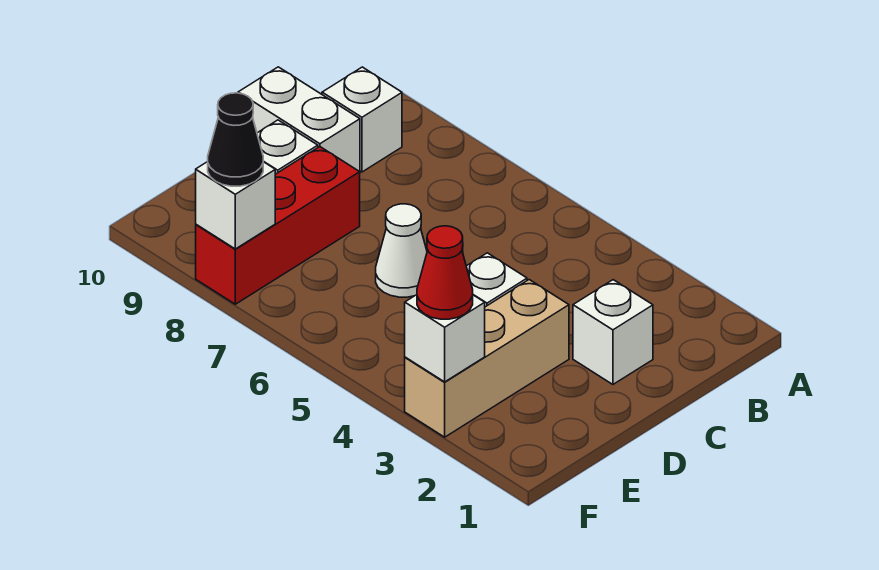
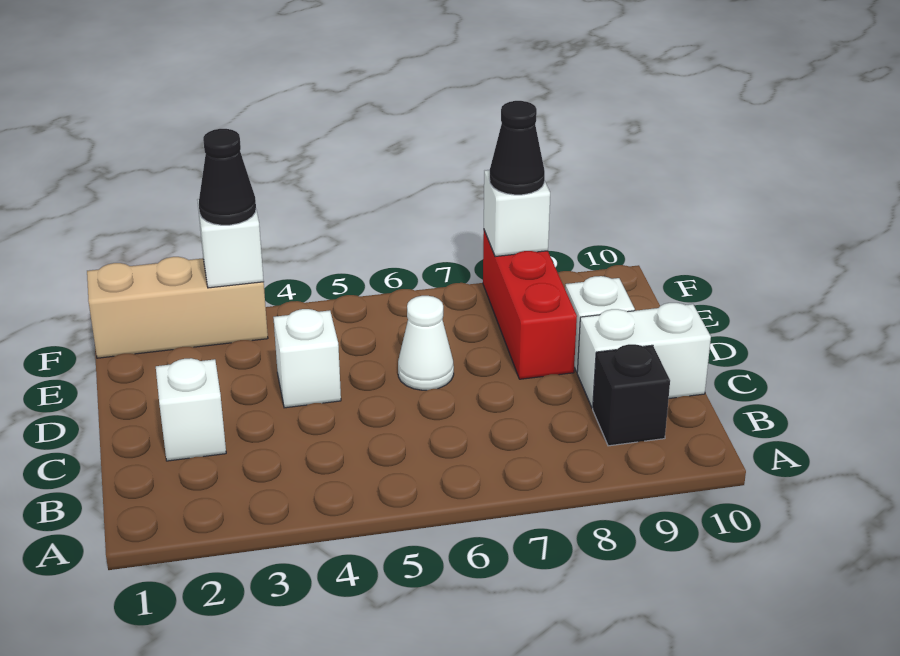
white 1x1 brick [322,67,402,172] -> black 1x1 brick [593,344,670,446]
tan 1x3 brick [405,280,569,437] -> tan 1x3 brick turned to [87,257,268,358]
red 1x1 cone [417,226,473,319] -> black 1x1 cone [199,129,256,225]

